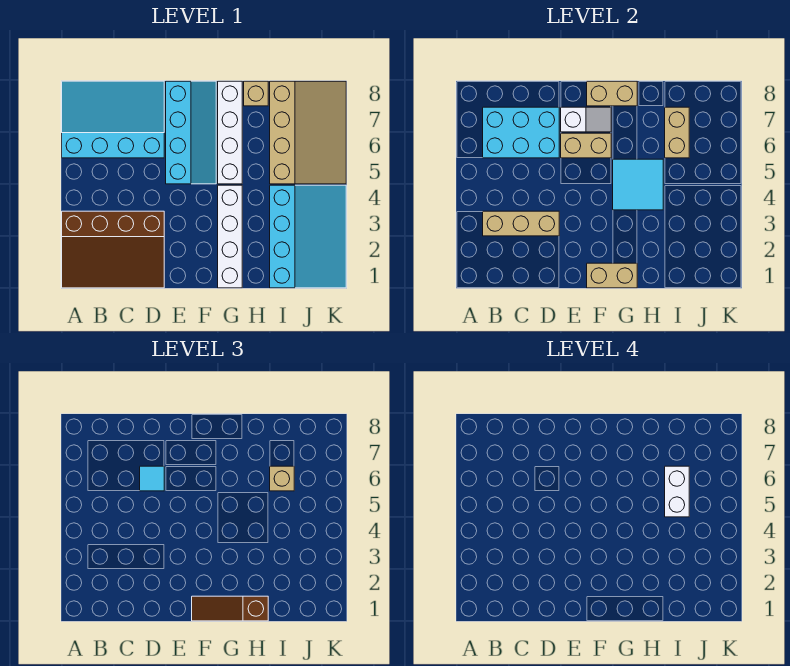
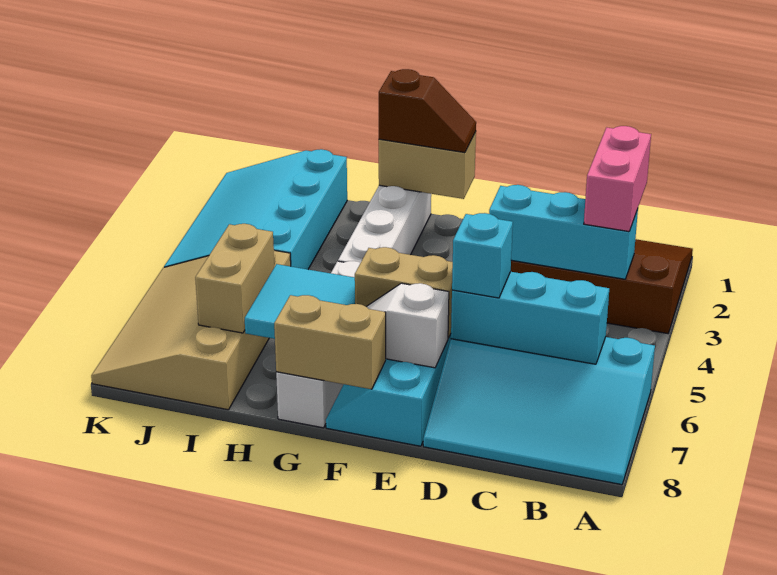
none -> pink 1x2 brick [584,126,651,232]
tan 1x3 brick [483,211,559,236] -> cyan 1x3 brick [489,185,638,279]
cyan 2x3 brick [483,107,559,158] -> cyan 1x3 brick [451,272,609,364]
cyan 1x1 tile [140,466,164,491] -> cyan 1x1 brick [452,213,513,298]
brown 1x3 slope [192,596,268,621] -> brown 1x2 slope [379,69,476,153]
cyan 2x2 tile [613,159,663,210] -> cyan 2x2 tile moved to [245,264,355,339]
tan 1x1 brick [244,81,268,106] -> none
white 1x2 brick [665,466,689,517] -> none
tan 1x1 brick [270,466,294,491] -> none

